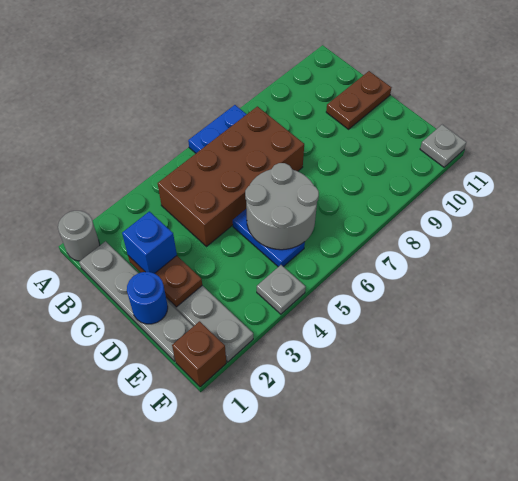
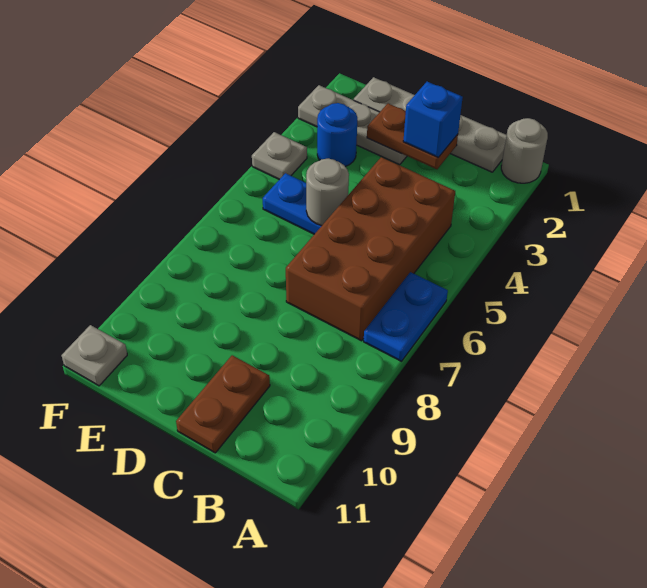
blue 1x1 round brick [127,272,168,324] -> blue 1x1 round brick moved to [317,103,357,167]
grey 2x2 round brick [245,163,319,250] -> grey 1x1 round brick [306,158,349,226]
brown 1x1 brick [172,321,226,387] -> none

